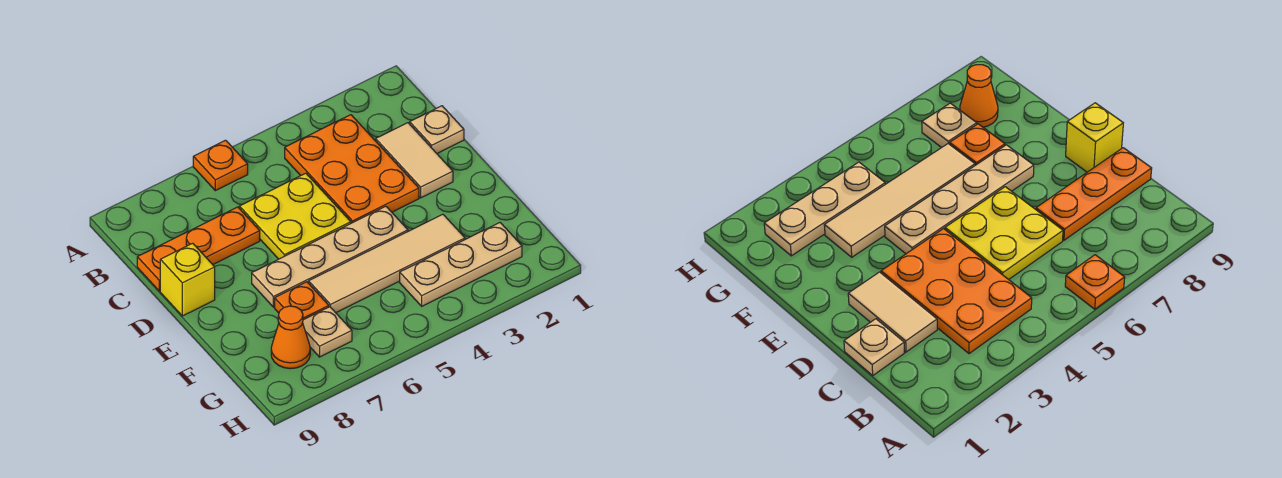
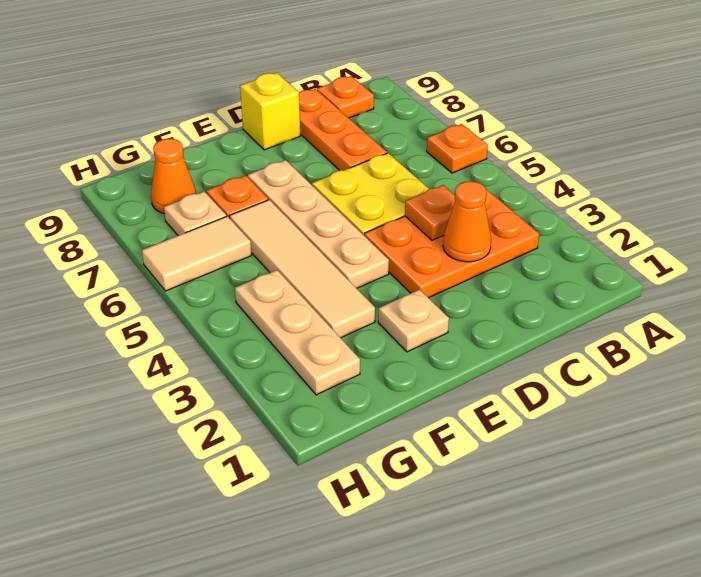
none -> orange 1x1 plate [317,76,374,118]
tan 1x1 plate [410,106,464,153] -> tan 1x1 plate moved to [378,290,449,352]
tan 1x2 tile [376,123,453,198] -> tan 1x2 tile moved to [142,216,251,291]
none -> orange 1x1 cone [443,181,491,262]
none -> orange 1x1 plate [405,185,455,240]

